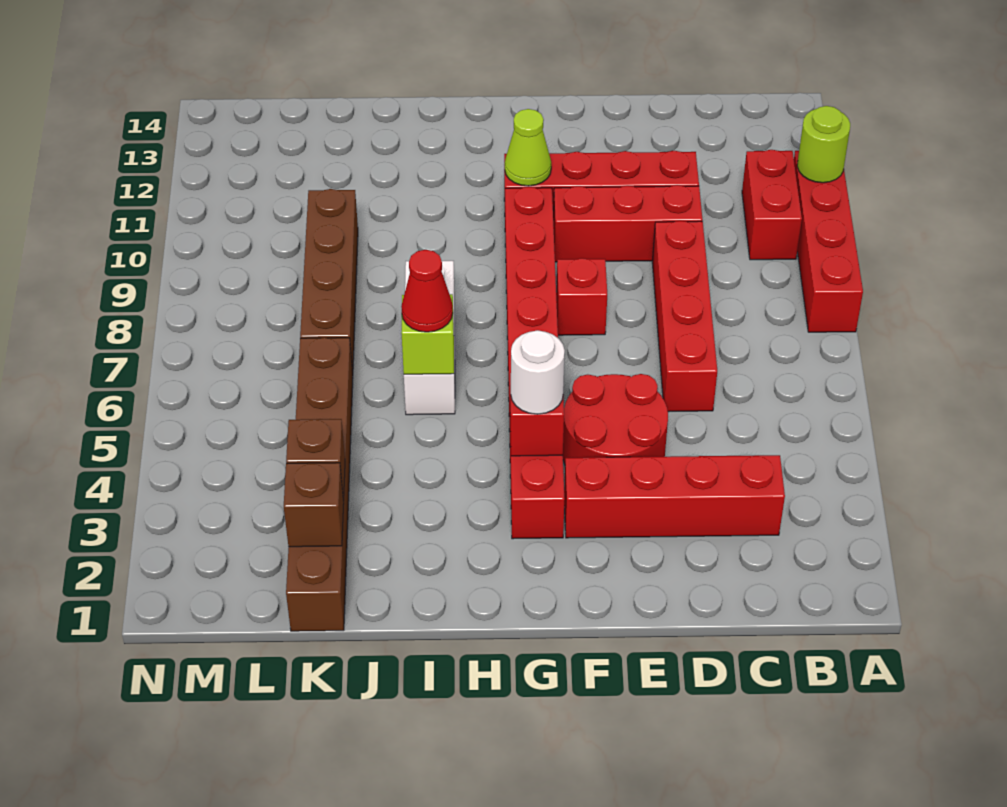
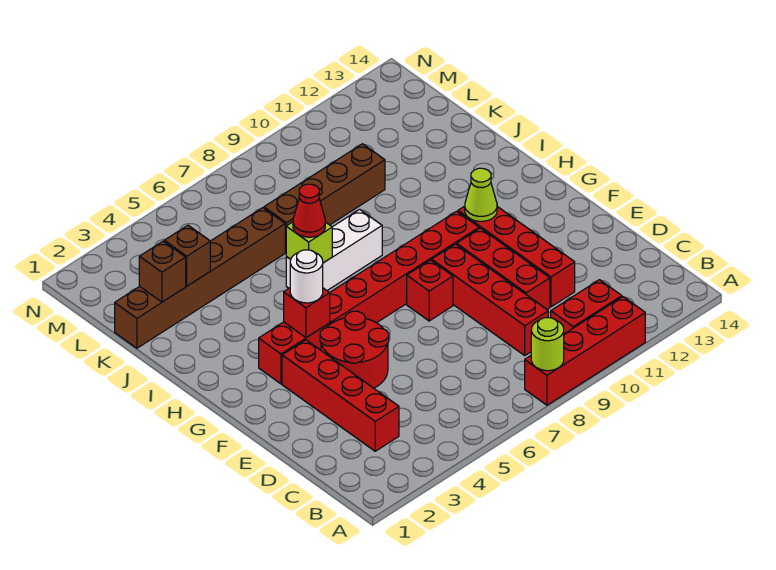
lime 1x1 round brick [797,106,850,183] -> lime 1x1 round brick moved to [531,318,564,371]
red 1x4 brick [652,221,717,412] -> red 1x4 brick turned to [432,244,548,355]

